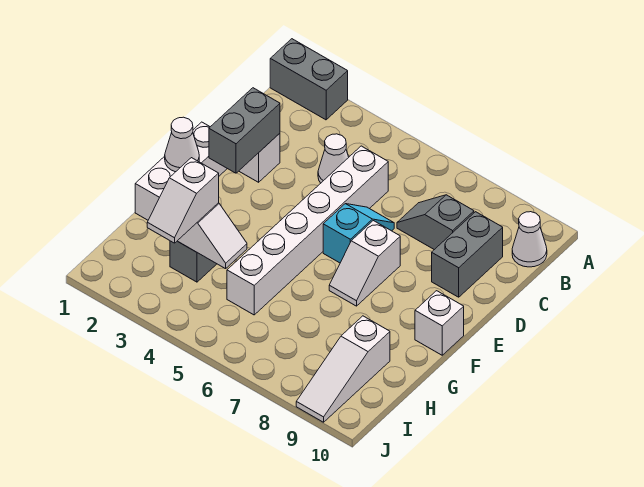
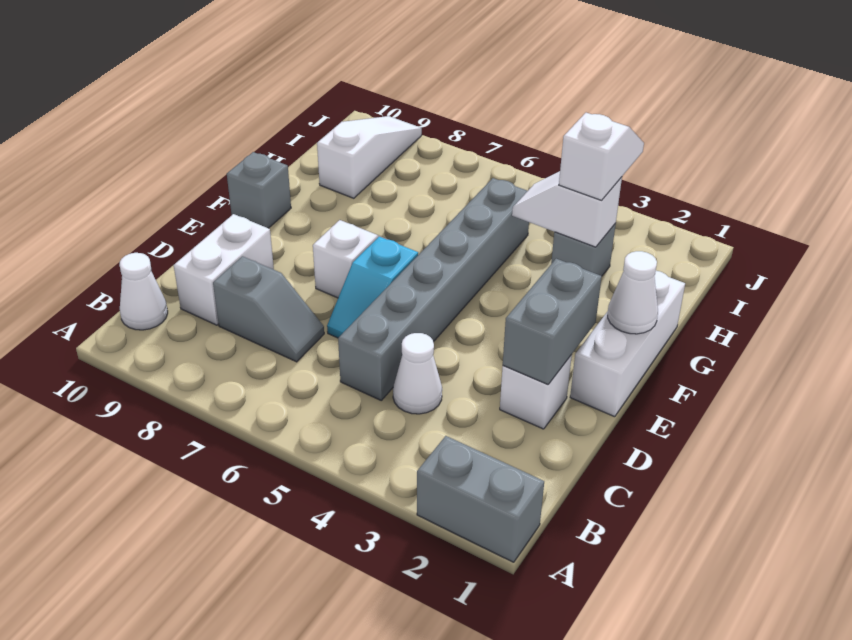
white 1x6 brick [227,146,388,315] -> grey 1x6 brick [338,178,529,400]
grey 1x2 brick [432,212,503,297] -> white 1x2 brick [174,214,274,325]
white 1x1 brick [415,291,464,355] -> grey 1x1 brick [227,152,291,228]

